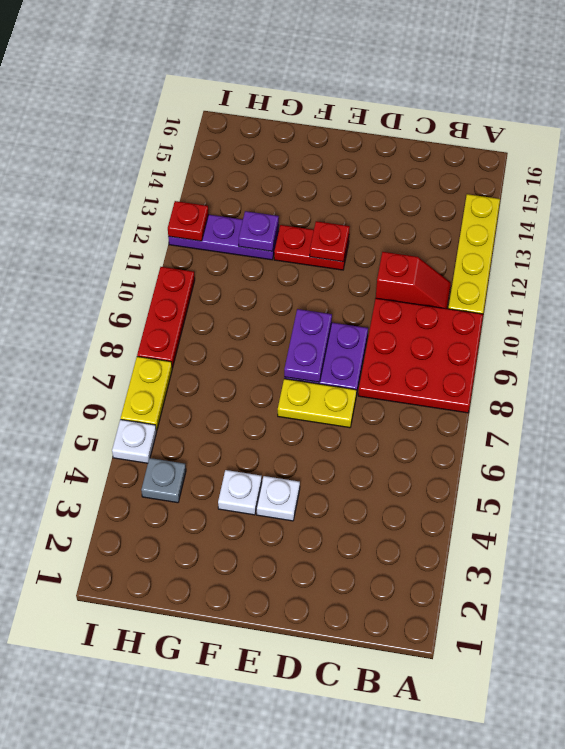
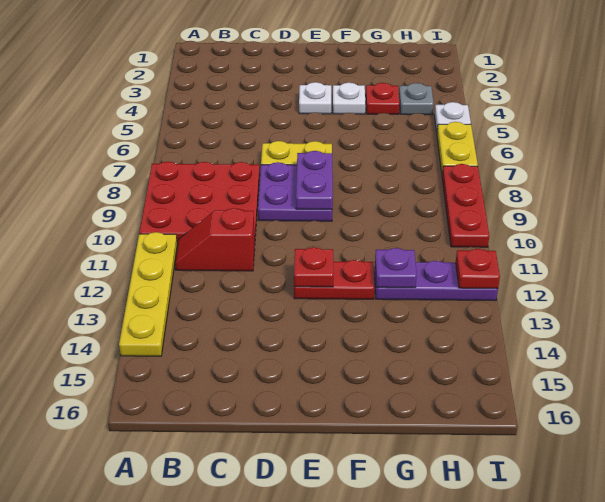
none -> red 1x1 plate [366,83,400,114]

